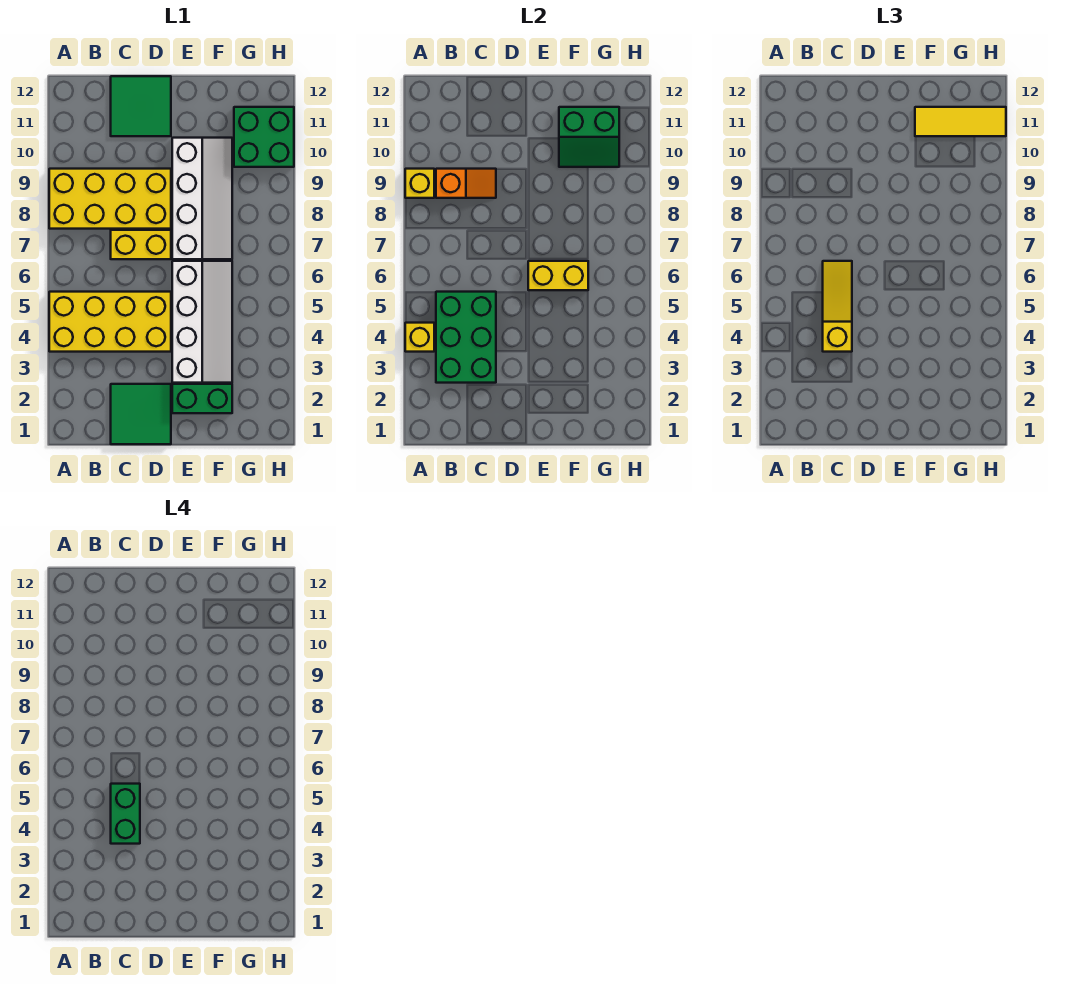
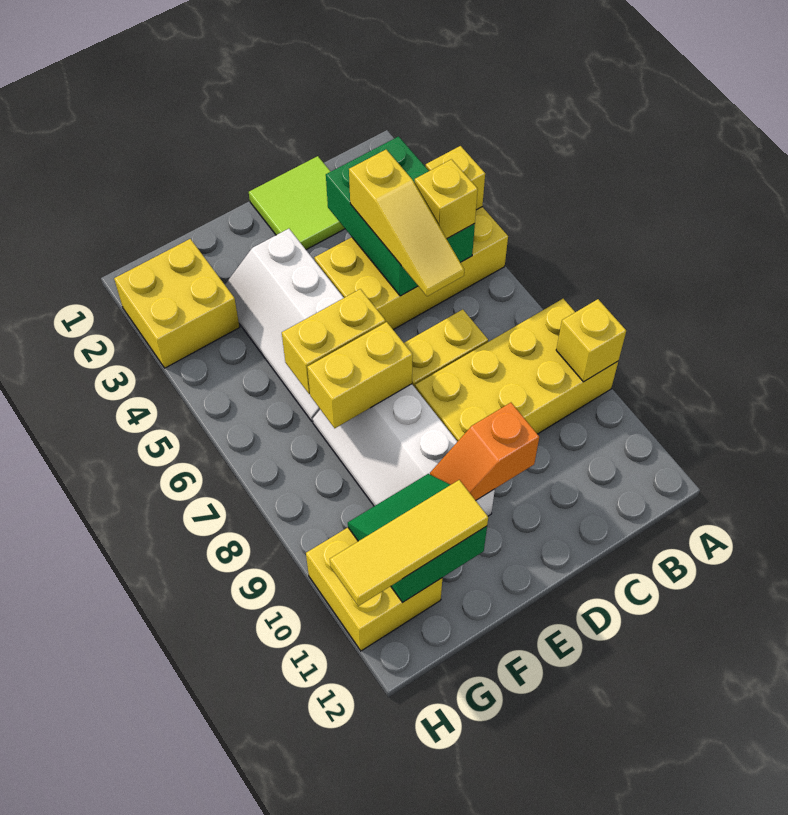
none -> yellow 1x1 brick [414,159,478,239]
orange 1x2 slope [436,169,496,198] -> orange 1x2 slope moved to [430,403,539,500]
green 2x2 tile [111,384,171,444] -> lime 2x2 tile [249,156,345,250]
green 1x2 brick [111,784,140,844] -> none
green 2x2 tile [111,76,171,136] -> none
green 1x2 brick [172,384,232,413] -> none
none -> yellow 1x2 brick [307,322,413,428]
none -> yellow 2x2 brick [114,239,240,368]
green 2x2 brick [234,107,294,167] -> yellow 2x2 brick [306,528,442,651]

